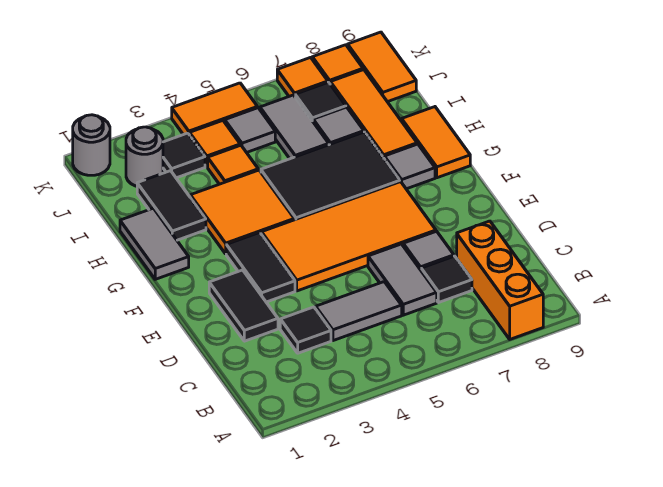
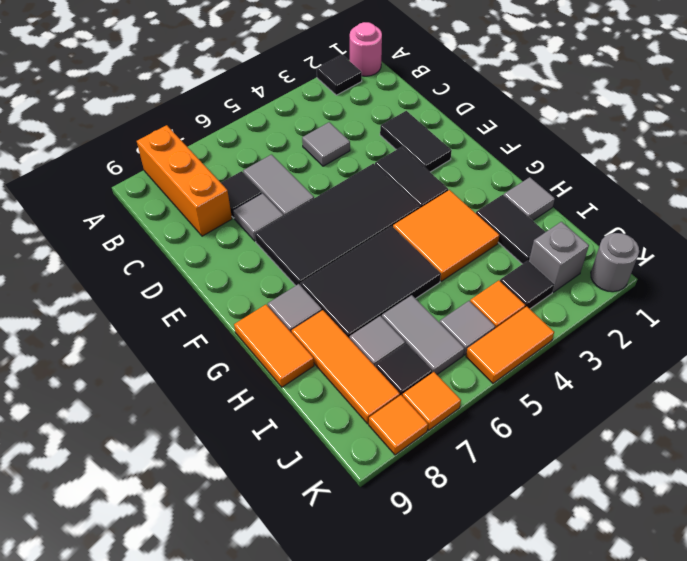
none -> pink 1x1 round brick [350,22,382,76]
black 1x1 tile [280,307,331,353] -> black 1x1 tile moved to [317,55,362,95]
grey 1x2 tile [316,282,402,341] -> grey 1x1 tile [302,122,350,166]
orange 2x4 tile [262,182,436,291] -> black 2x4 tile [255,164,420,286]
grey 1x2 tile [120,208,189,279] -> grey 1x1 tile [504,177,555,221]
orange 1x1 tile [208,145,258,184] -> none
grey 1x1 round brick [126,127,163,186] -> grey 1x1 brick [529,222,589,292]
orange 1x2 tile [348,32,416,102] -> none

